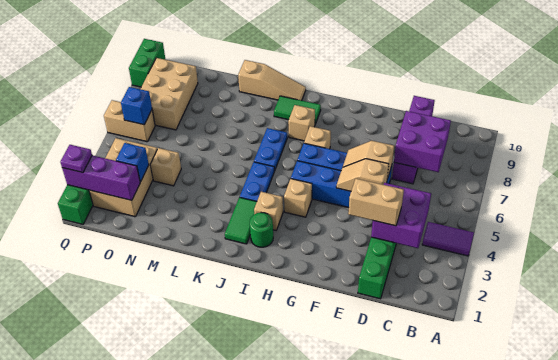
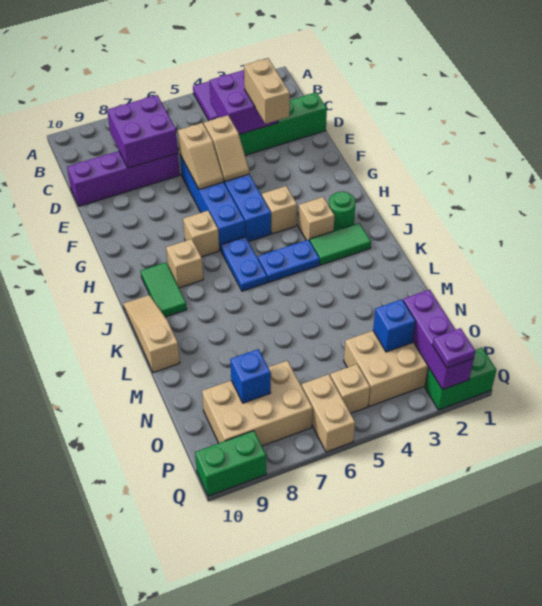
blue 1x2 plate [254,128,287,171] -> blue 1x2 plate turned to [221,237,267,291]
tan 1x1 brick [150,148,181,186] -> tan 1x1 brick moved to [330,364,370,413]
blue 1x1 brick [121,87,152,125] -> blue 1x1 brick moved to [230,349,271,403]

